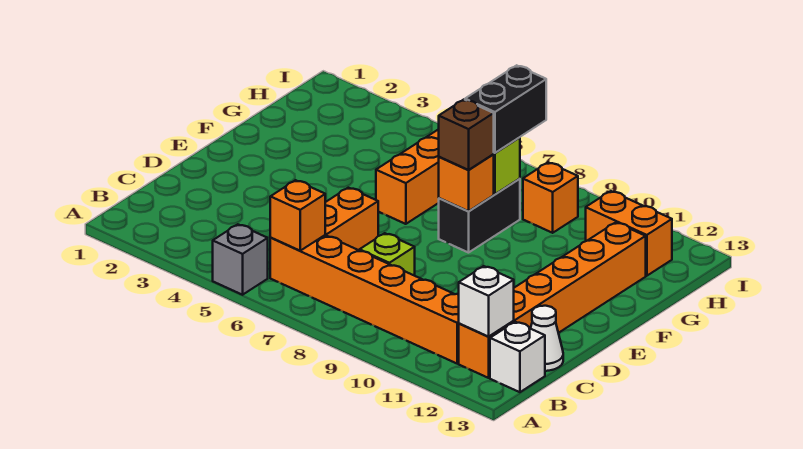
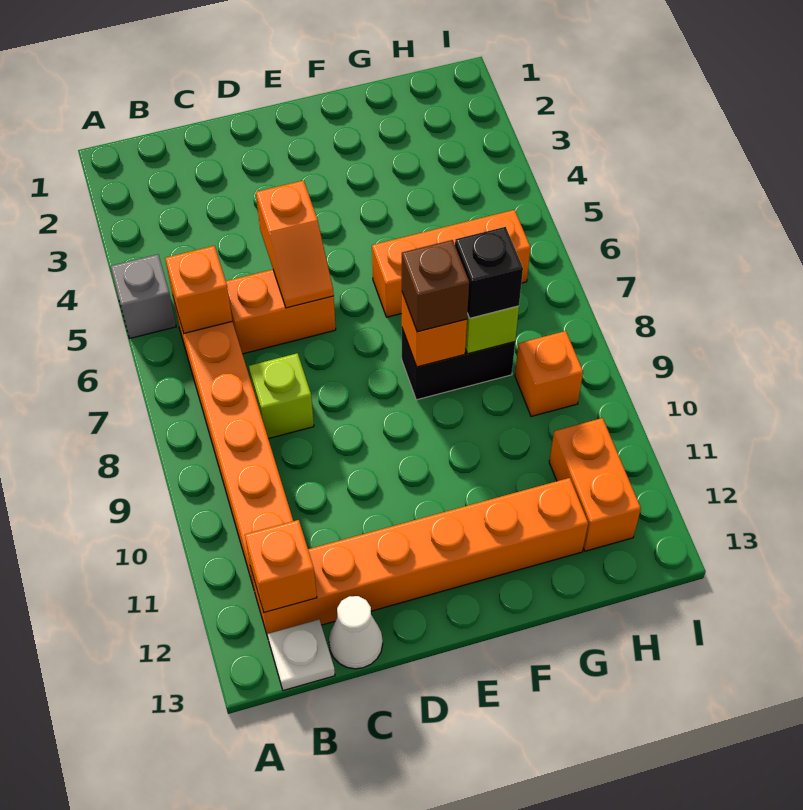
white 1x1 brick [459,266,514,337] -> orange 1x1 brick [245,520,317,612]
white 1x1 brick [490,322,545,392] -> white 1x1 plate [268,620,335,690]
none -> orange 1x2 slope [256,180,334,308]
black 1x2 brick [465,65,546,153] -> black 1x1 brick [455,227,523,318]

